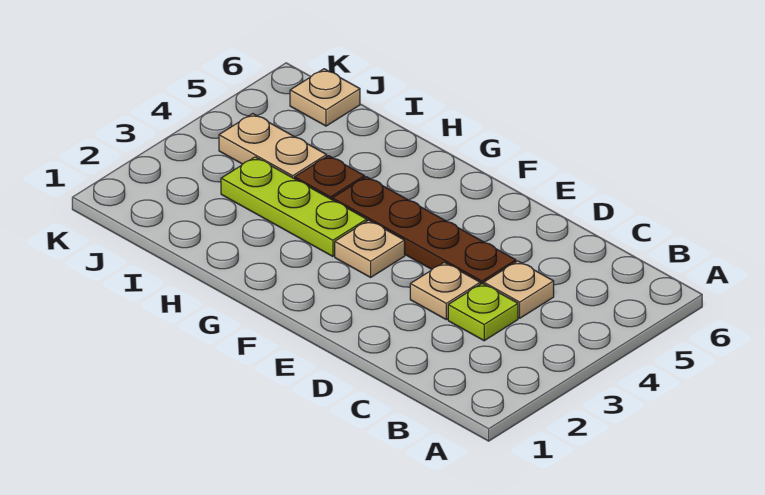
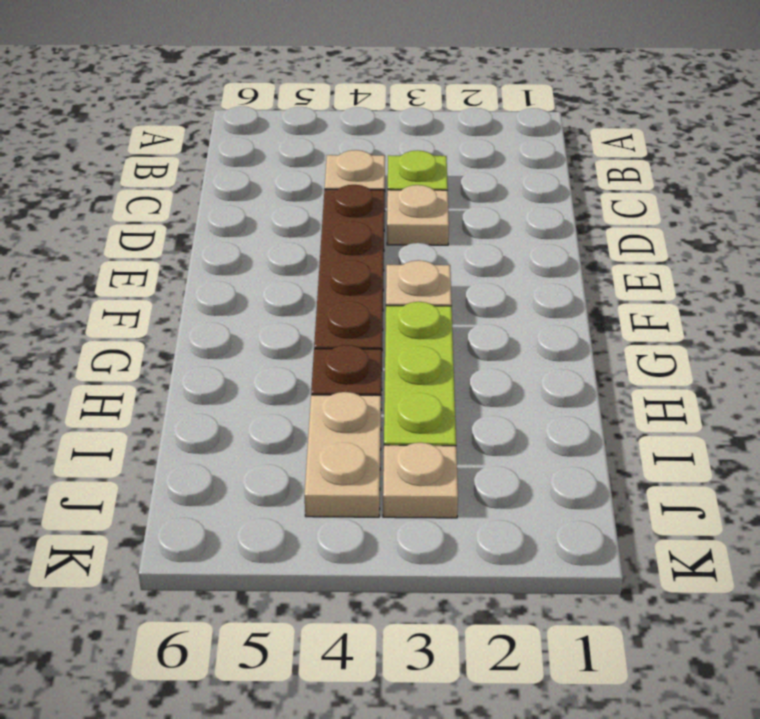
tan 1x1 plate [290,69,360,126] -> tan 1x1 plate moved to [383,442,458,518]

